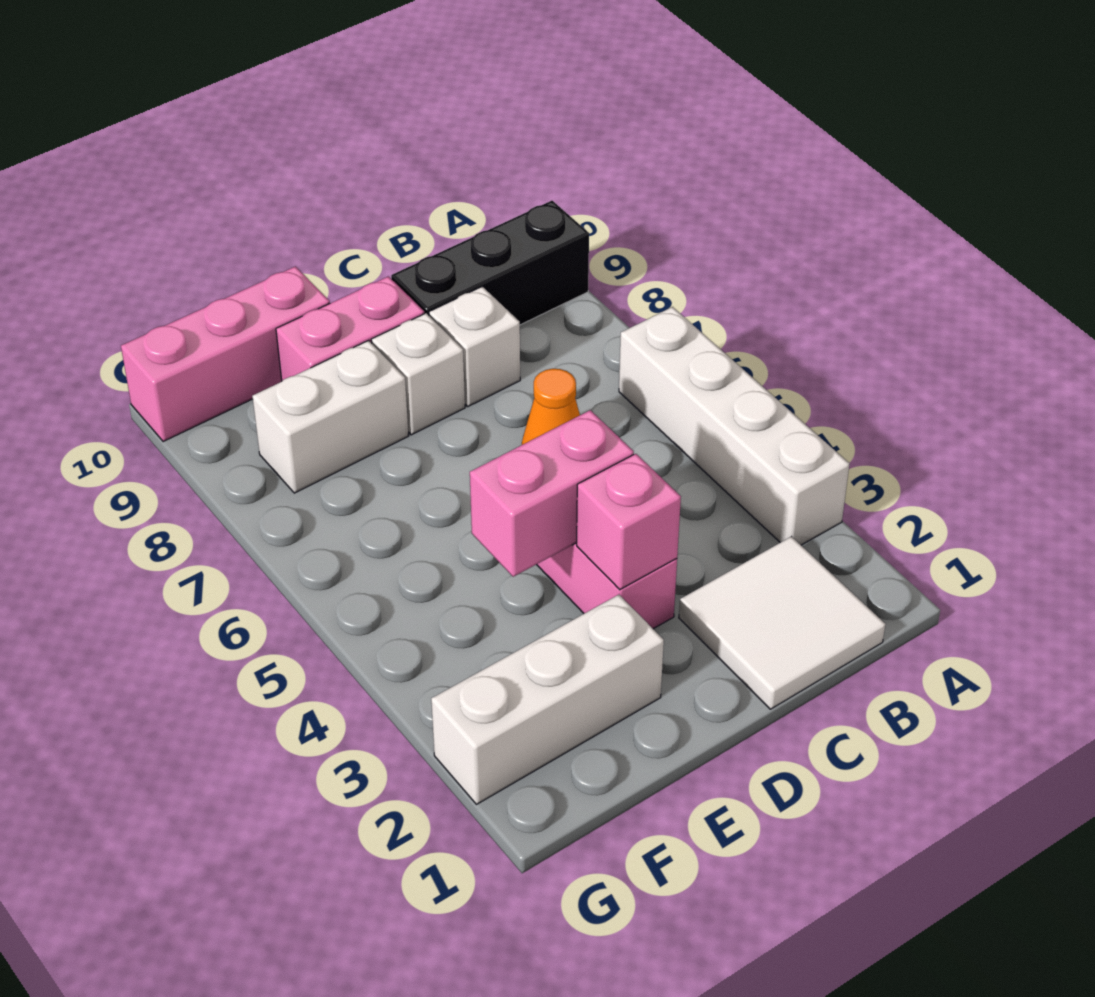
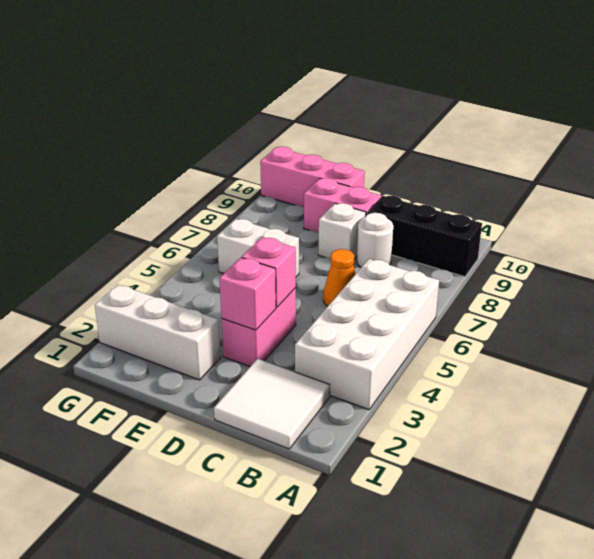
white 1x4 brick [619,307,849,545] -> white 2x4 brick [295,259,439,410]
white 1x1 brick [429,286,520,406] -> white 1x1 round brick [357,213,393,267]
pink 1x2 brick [470,410,634,577] -> pink 1x1 brick [242,237,296,308]
white 1x2 brick [252,341,408,493] -> white 1x2 brick moved to [217,219,299,277]

